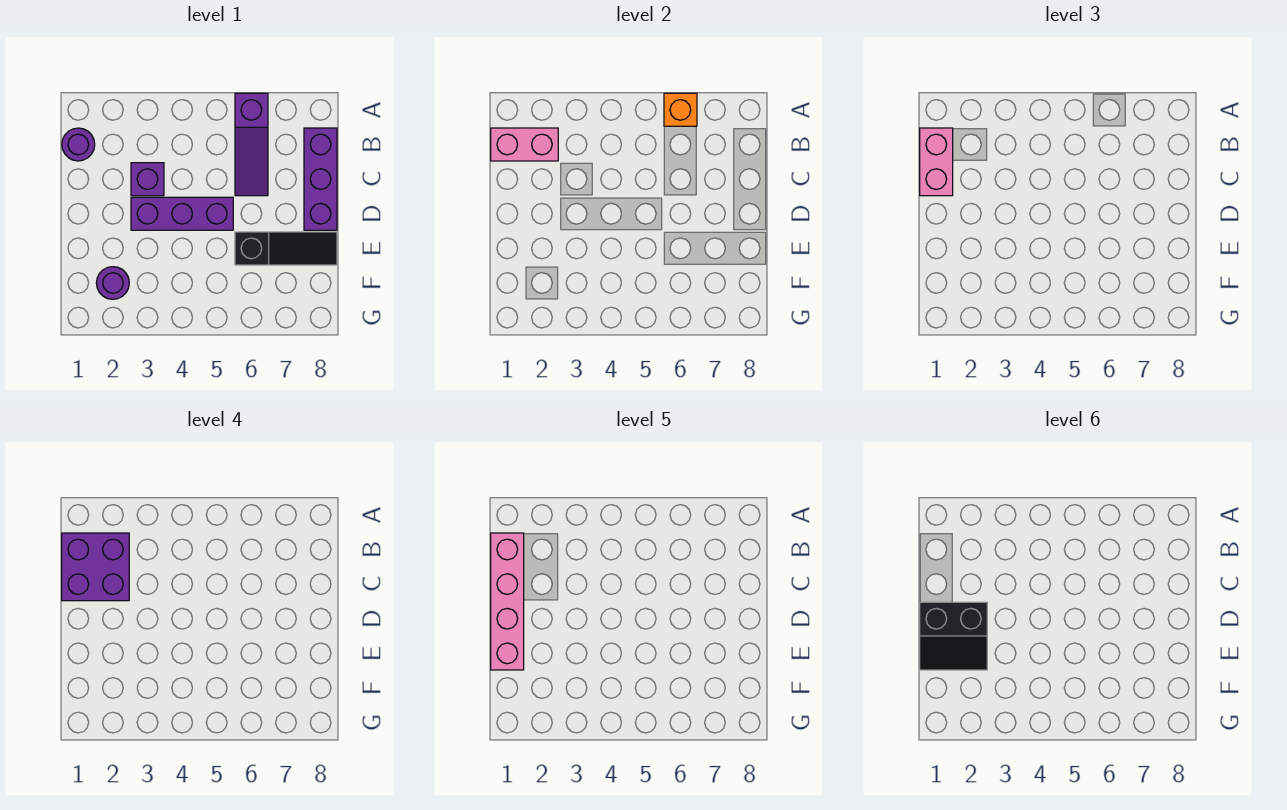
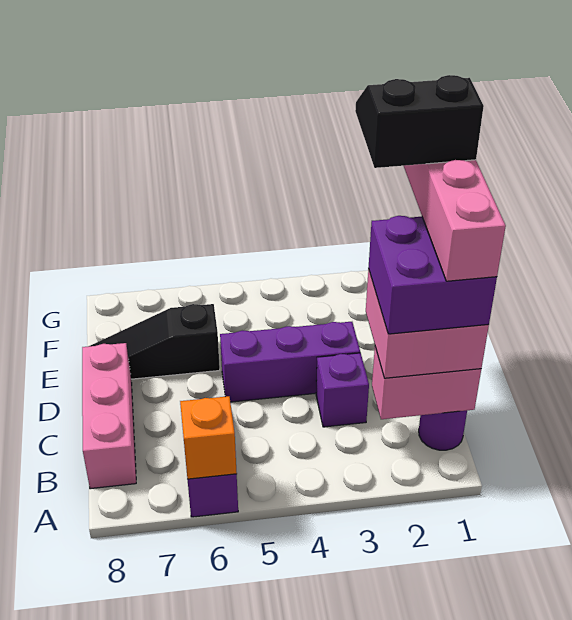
pink 1x2 brick [920,128,953,196] -> pink 2x2 brick [366,268,489,378]
purple 1x3 brick [304,128,337,230] -> pink 1x3 brick [82,343,136,489]
purple 1x1 round brick [96,267,129,299] -> none

